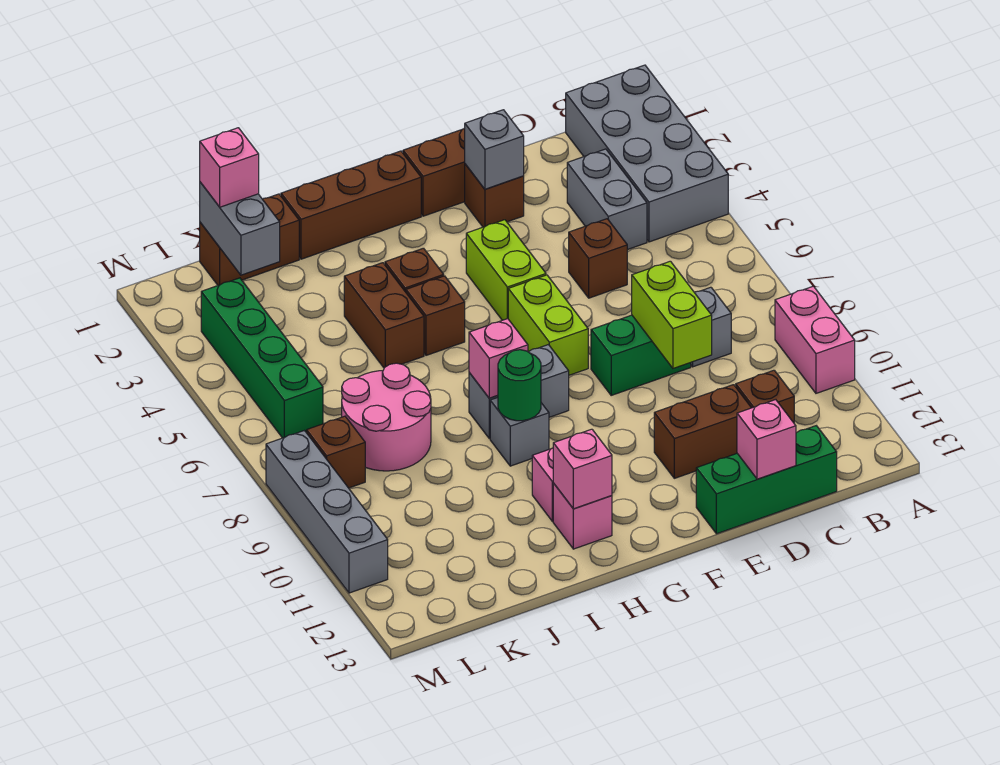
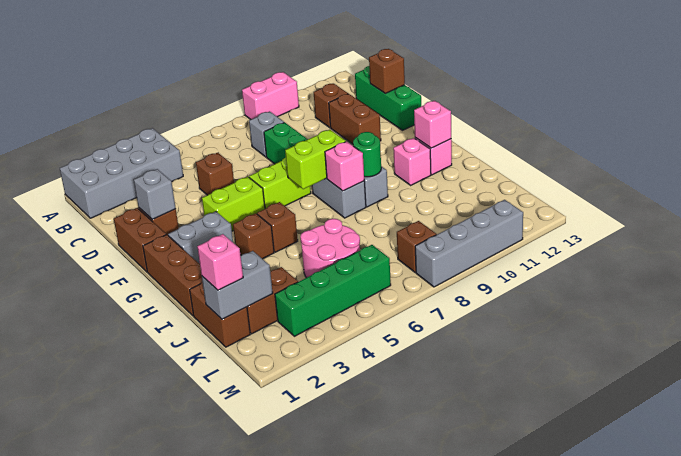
grey 1x2 brick [567,149,647,250] -> grey 1x2 brick moved to [168,212,233,264]
lime 1x2 brick [632,261,712,368] -> lime 1x2 brick moved to [285,130,346,189]
pink 1x1 brick [737,400,796,479] -> brown 1x1 brick [369,49,405,93]
brown 1x2 brick [344,263,424,368] -> brown 1x2 brick moved to [247,267,298,334]
pink 2x2 round brick [342,363,431,471] -> pink 2x2 round brick moved to [300,219,360,278]

